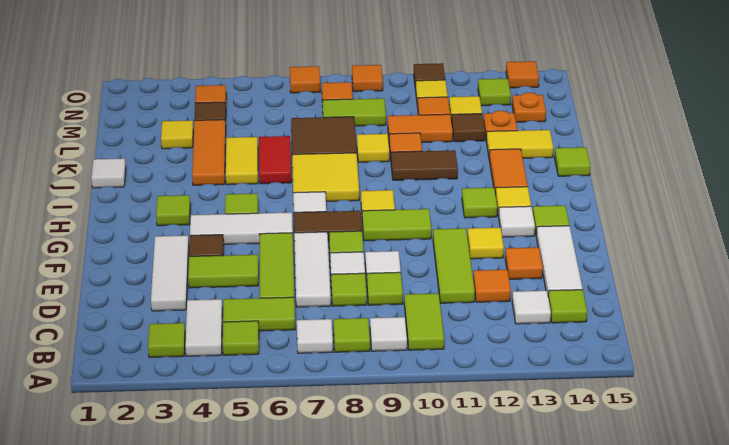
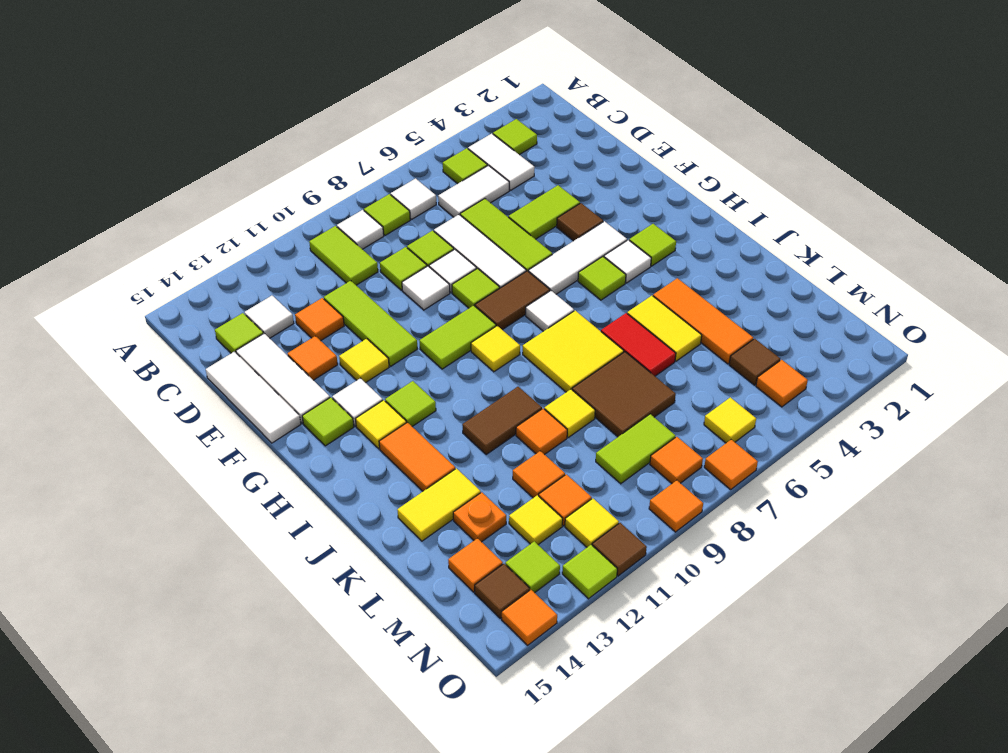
lime 1x2 tile [223,297,295,331] -> white 1x2 tile [438,165,509,217]
white 1x3 tile [151,236,189,311] -> white 1x3 tile moved to [206,352,301,443]
white 1x1 tile [91,158,126,188] -> white 1x1 tile moved to [604,240,651,283]
lime 1x1 tile [555,147,590,176] -> lime 1x1 tile moved to [562,545,617,599]
yellow 1x1 tile [161,120,193,149] -> yellow 1x1 tile moved to [704,397,756,443]
orange 1x2 tile [388,114,453,143] -> orange 1x1 tile [513,451,565,498]
brown 1x1 tile [451,114,485,142] -> brown 1x1 tile moved to [475,564,530,618]
orange 1x1 plate [512,92,546,122] -> orange 1x1 tile [448,538,503,592]

